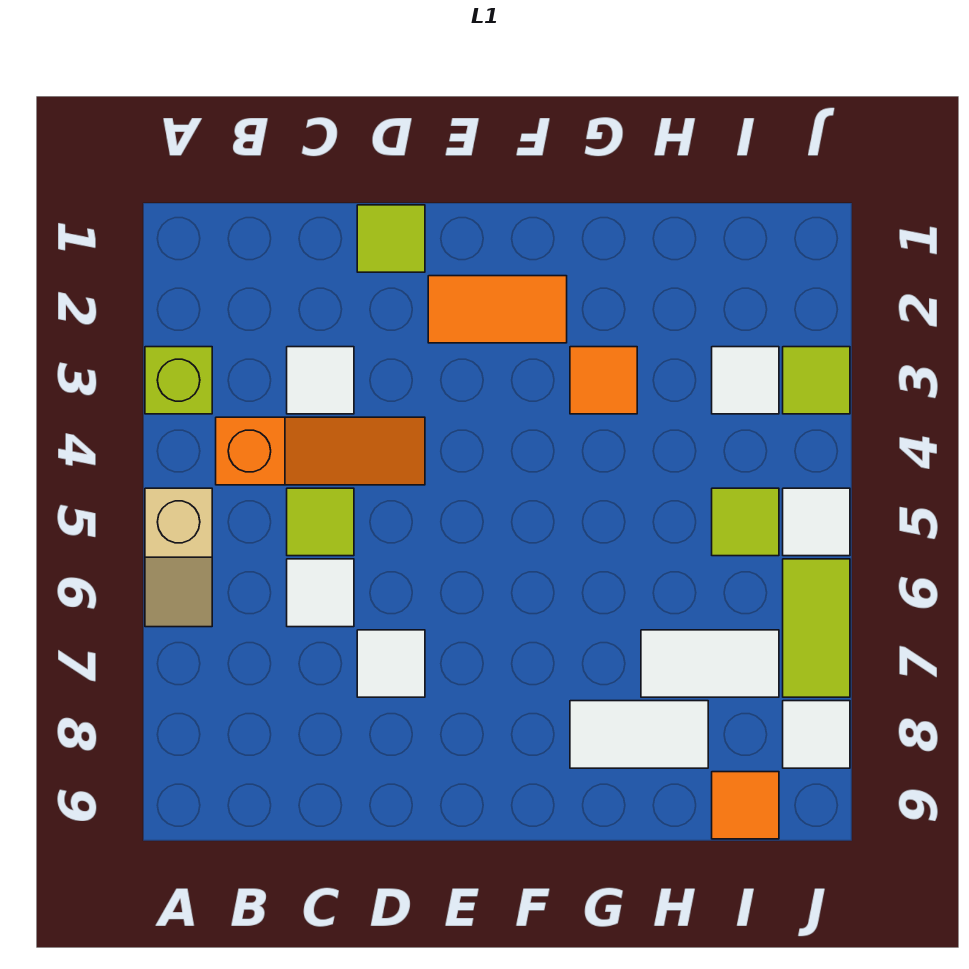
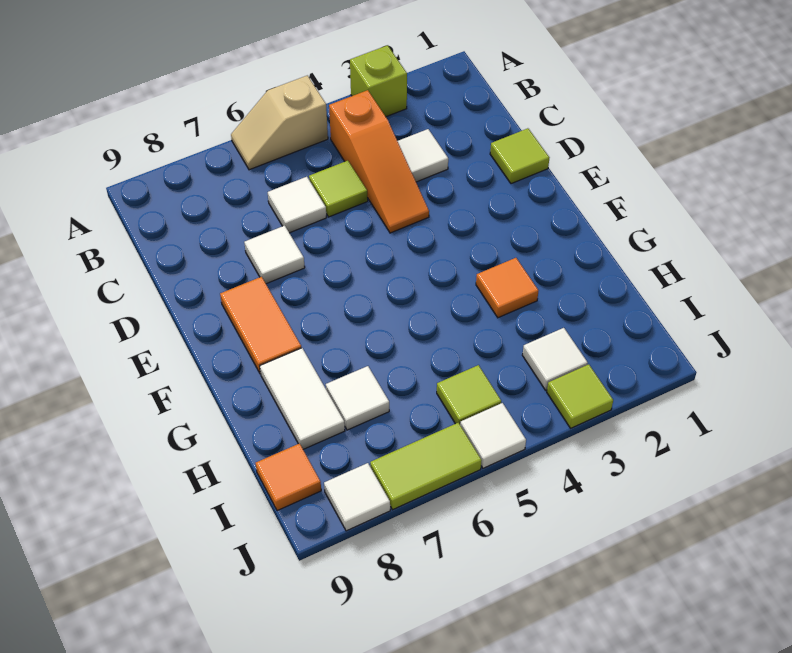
orange 1x2 tile [428,276,567,343] -> orange 1x2 tile moved to [220,277,301,374]
white 1x2 tile [641,630,779,697] -> white 1x1 tile [326,366,389,430]

